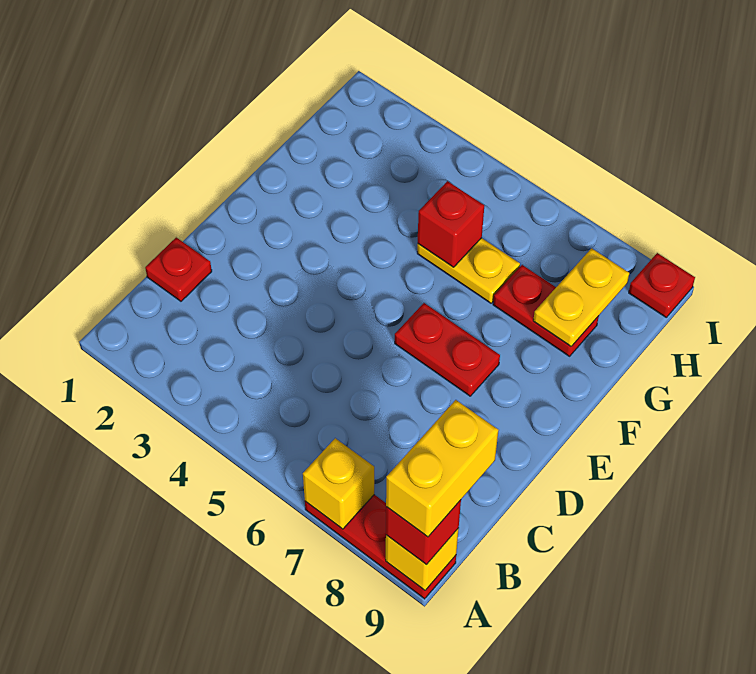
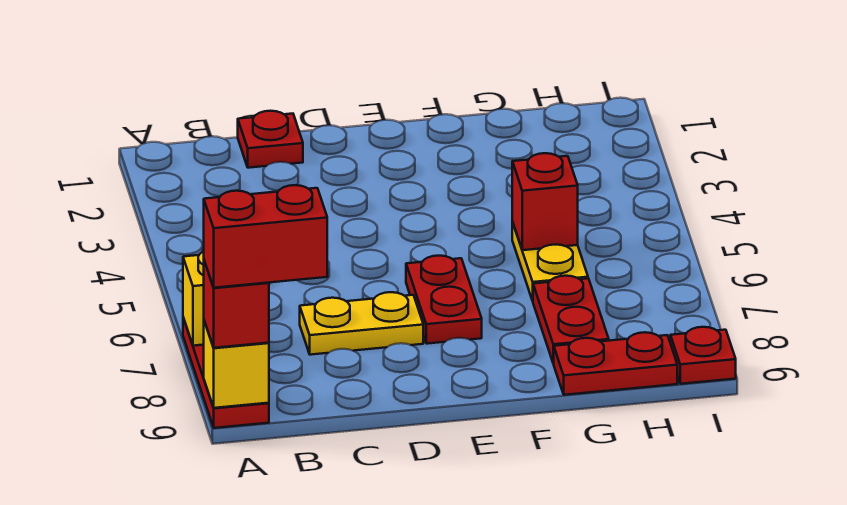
yellow 1x2 brick [386,400,499,537] -> red 1x2 brick [204,185,327,288]
yellow 1x2 plate [533,248,629,346] -> yellow 1x2 plate moved to [300,292,423,355]
none -> red 1x2 plate [553,332,677,395]

